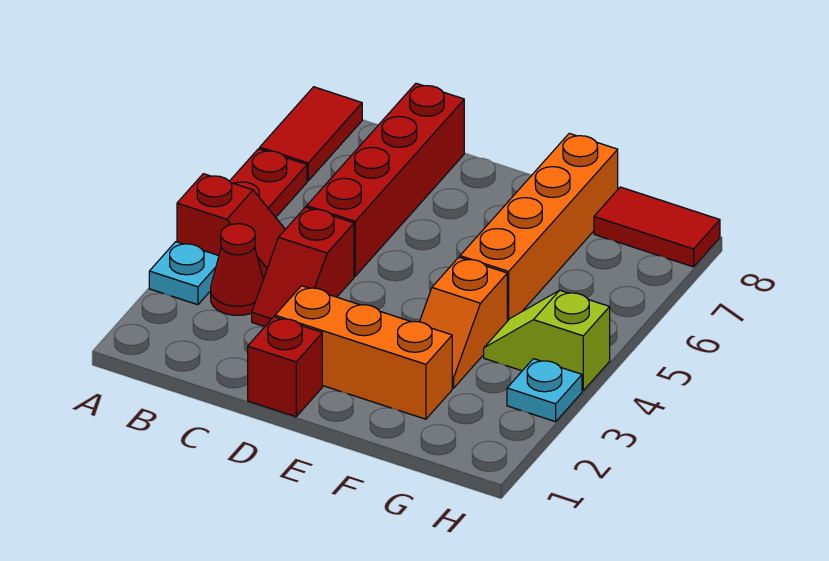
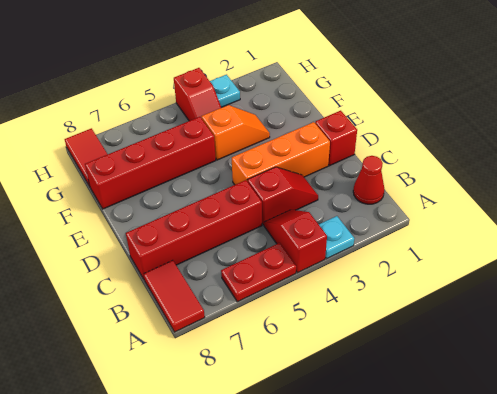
red 1x2 tile [260,87,362,181] -> red 1x2 tile turned to [144,260,205,332]
red 1x1 cone [211,224,263,315] -> red 1x1 cone moved to [353,156,385,204]
orange 1x3 brick [275,286,452,419] -> orange 1x3 brick turned to [232,122,330,185]
orange 1x4 brick [460,133,618,321] -> red 1x4 brick [85,117,216,209]
lime 1x2 slope [484,290,610,391] -> red 1x2 slope [174,68,222,121]

